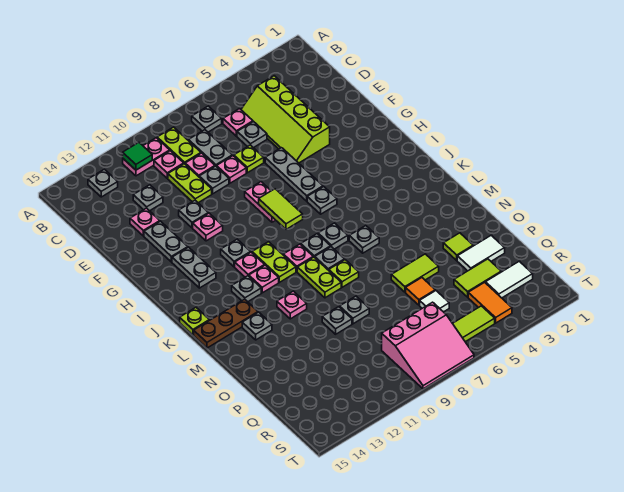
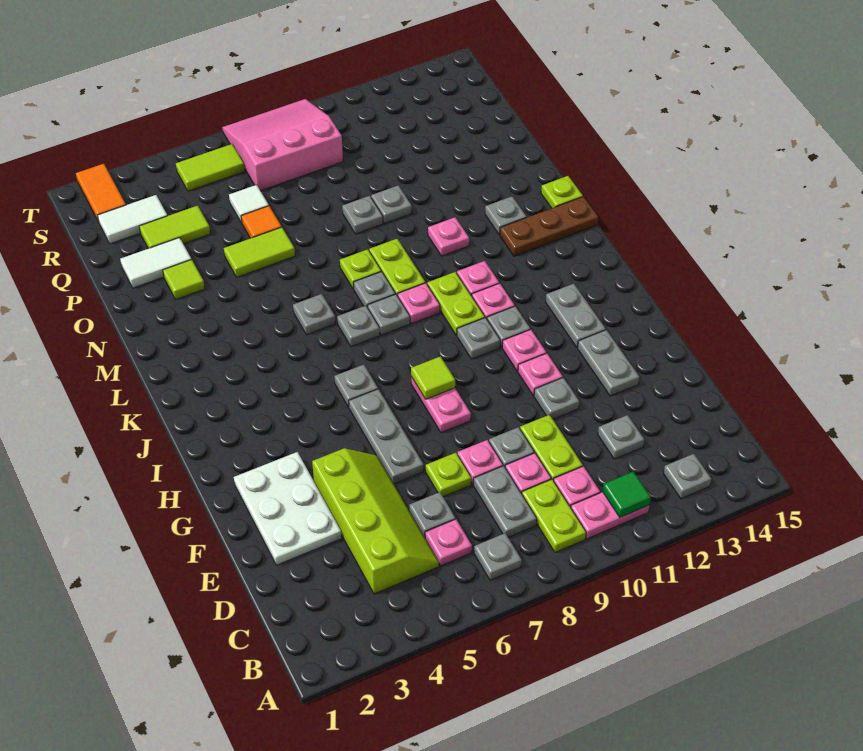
none -> white 2x3 plate [234,452,342,565]
pink 1x1 plate [130,208,160,236] -> pink 1x1 plate moved to [502,330,546,371]
lime 1x2 tile [259,189,303,229] -> lime 1x1 tile [411,356,455,399]
grey 1x1 plate [232,276,261,302] -> grey 1x1 plate moved to [457,318,500,359]
lime 1x1 plate [180,308,209,335] -> lime 1x1 plate moved to [541,176,583,208]
orange 1x2 tile [468,282,512,323] -> orange 1x2 tile moved to [76,164,126,222]

